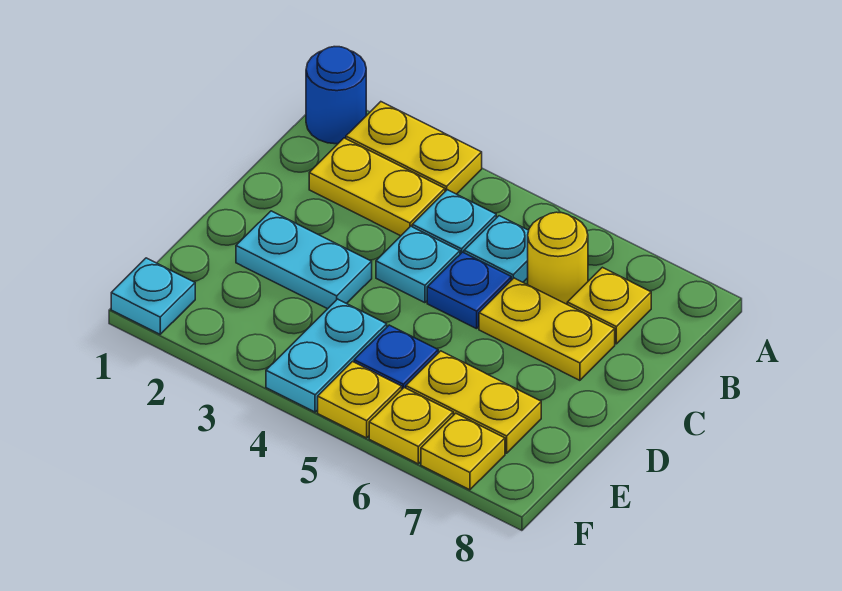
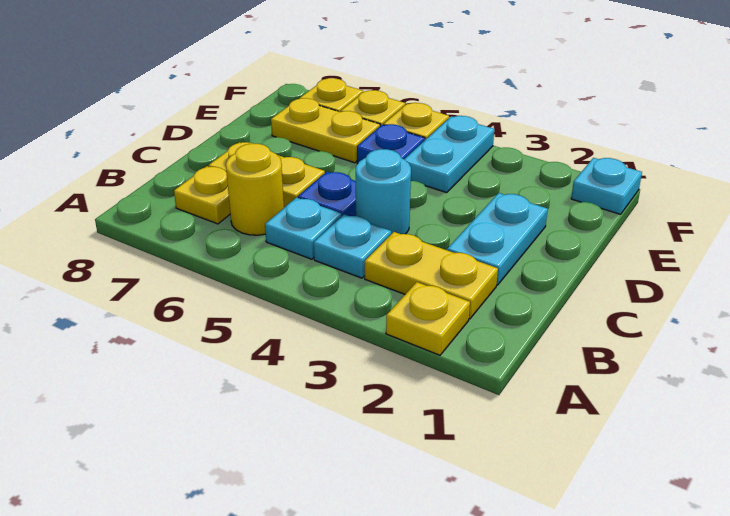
blue 1x1 round brick [306,47,366,144] -> none
yellow 1x2 plate [346,102,482,194] -> yellow 1x1 plate [386,282,470,355]
cyan 1x1 plate [376,226,460,303] -> cyan 1x1 round brick [356,149,411,234]
cyan 1x2 plate [236,211,372,309] -> cyan 1x2 plate turned to [447,193,548,285]

